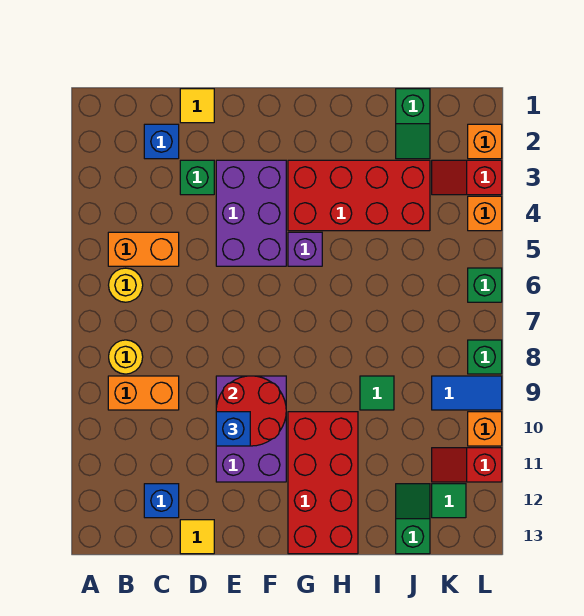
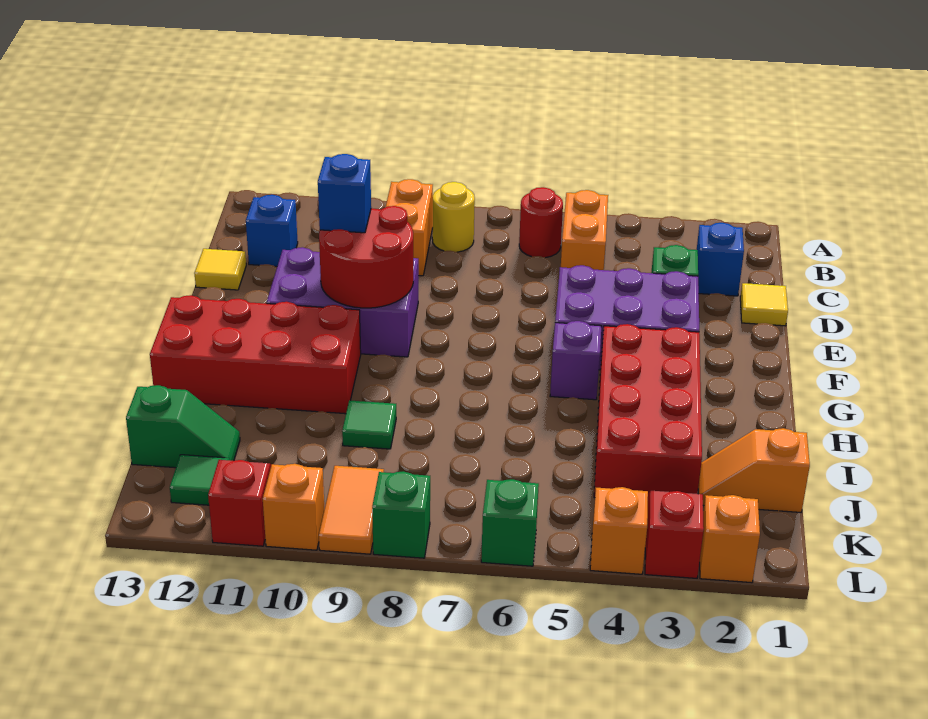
yellow 1x1 round brick [109,268,143,302] -> red 1x1 round brick [519,187,563,258]
green 1x2 slope [396,89,430,159] -> orange 1x2 slope [698,428,810,512]
blue 1x2 tile [432,376,502,410] -> orange 1x2 tile [319,466,384,554]

